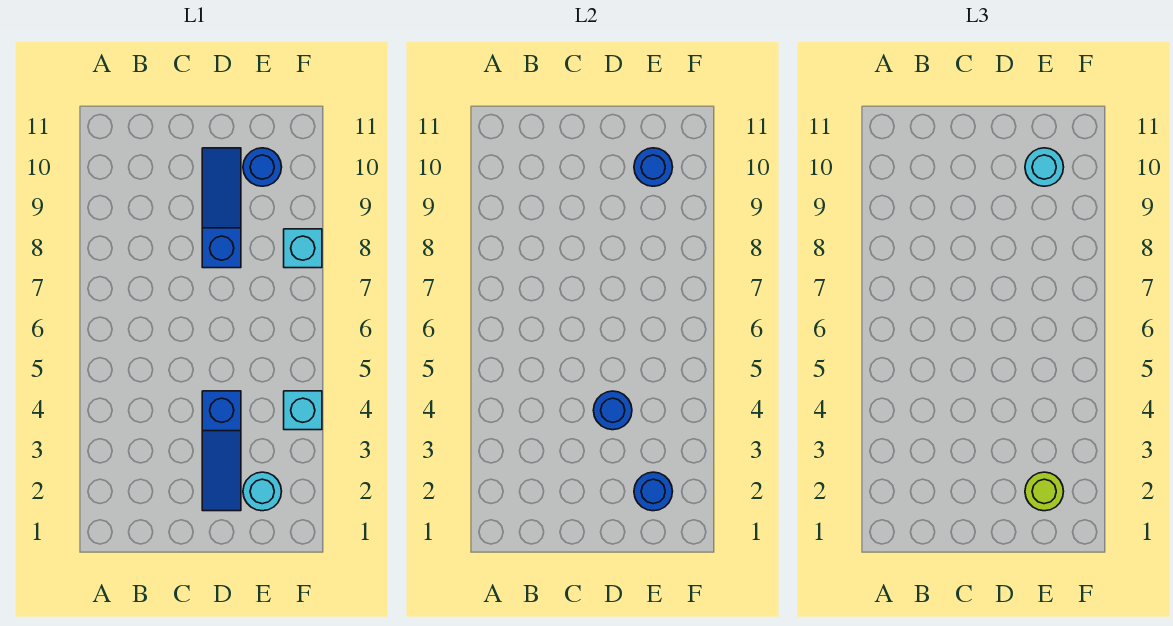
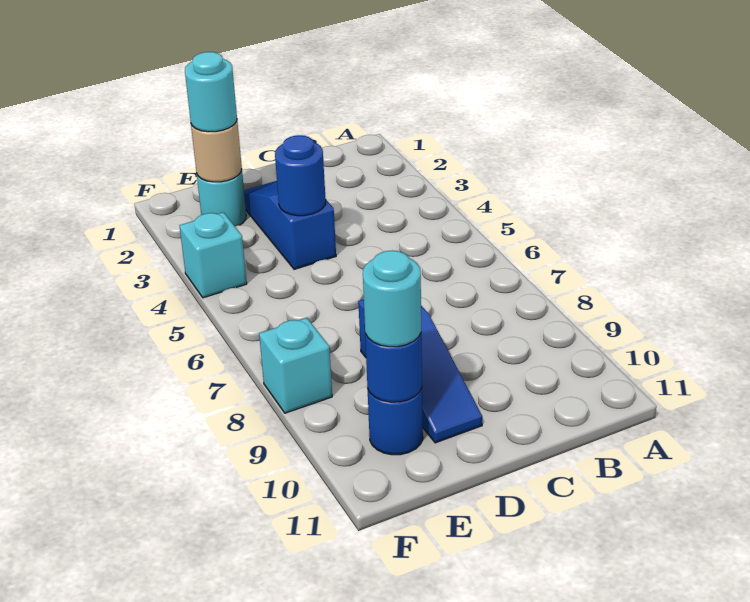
blue 1x1 round brick [634,472,673,511] -> tan 1x1 round brick [191,122,242,182]
lime 1x1 round brick [1025,472,1064,511] -> cyan 1x1 round brick [185,52,237,132]

